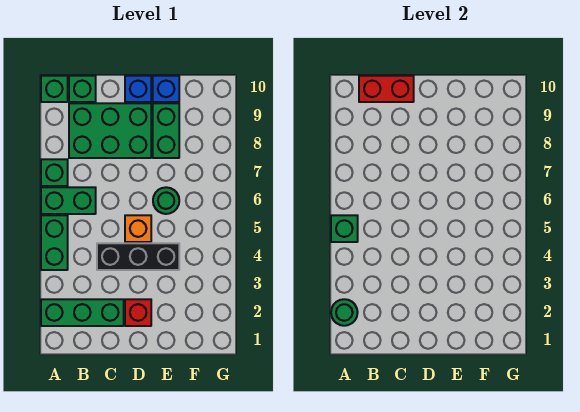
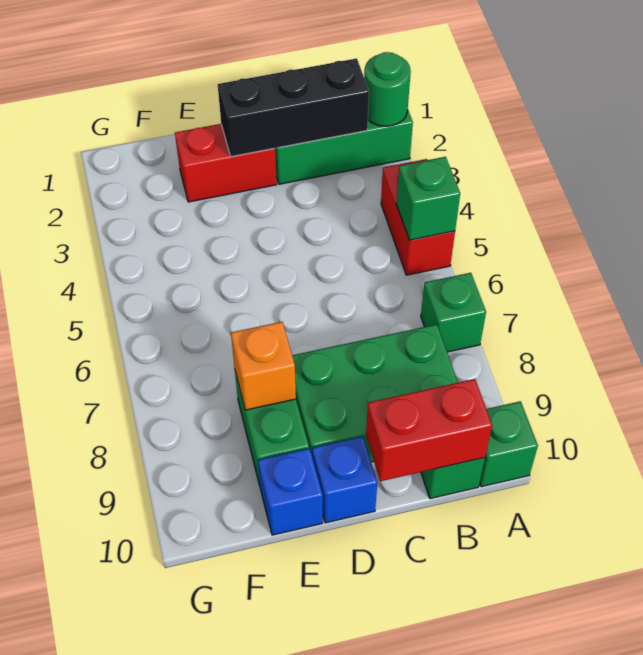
green 1x2 brick [41,215,68,270] -> red 1x2 brick [381,159,455,275]
green 1x2 brick [41,187,96,214] -> none
black 1x3 brick [97,243,179,270] -> black 1x3 brick moved to [218,58,369,157]
red 1x1 brick [125,299,151,326] -> red 1x2 brick [175,124,277,202]
orange 1x1 brick [125,215,151,242] -> orange 1x1 brick moved to [231,322,296,410]
green 1x1 round brick [153,187,179,214] -> none

